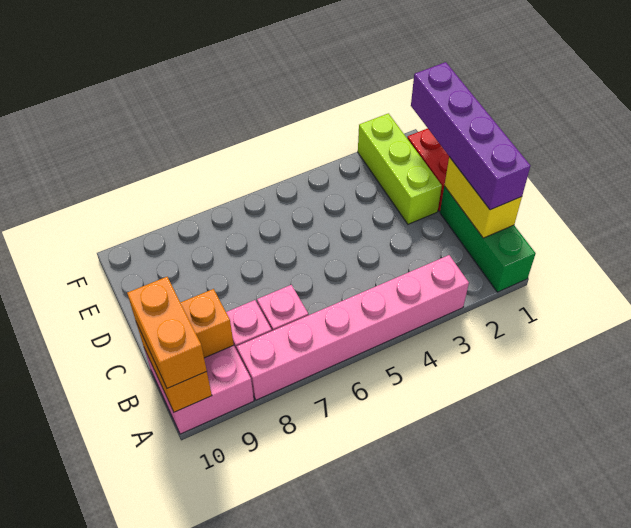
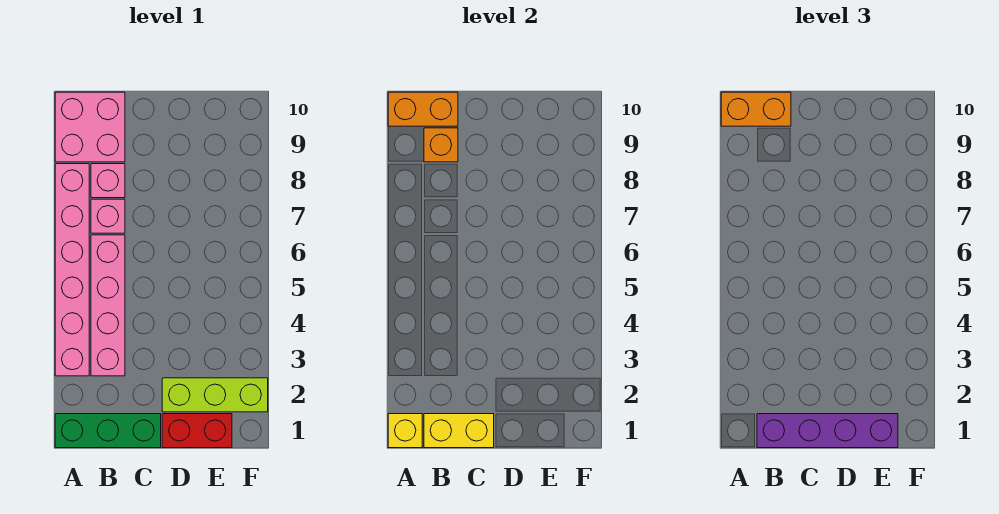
none -> yellow 1x1 brick [388,414,422,448]
none -> pink 1x4 brick [91,235,125,376]

